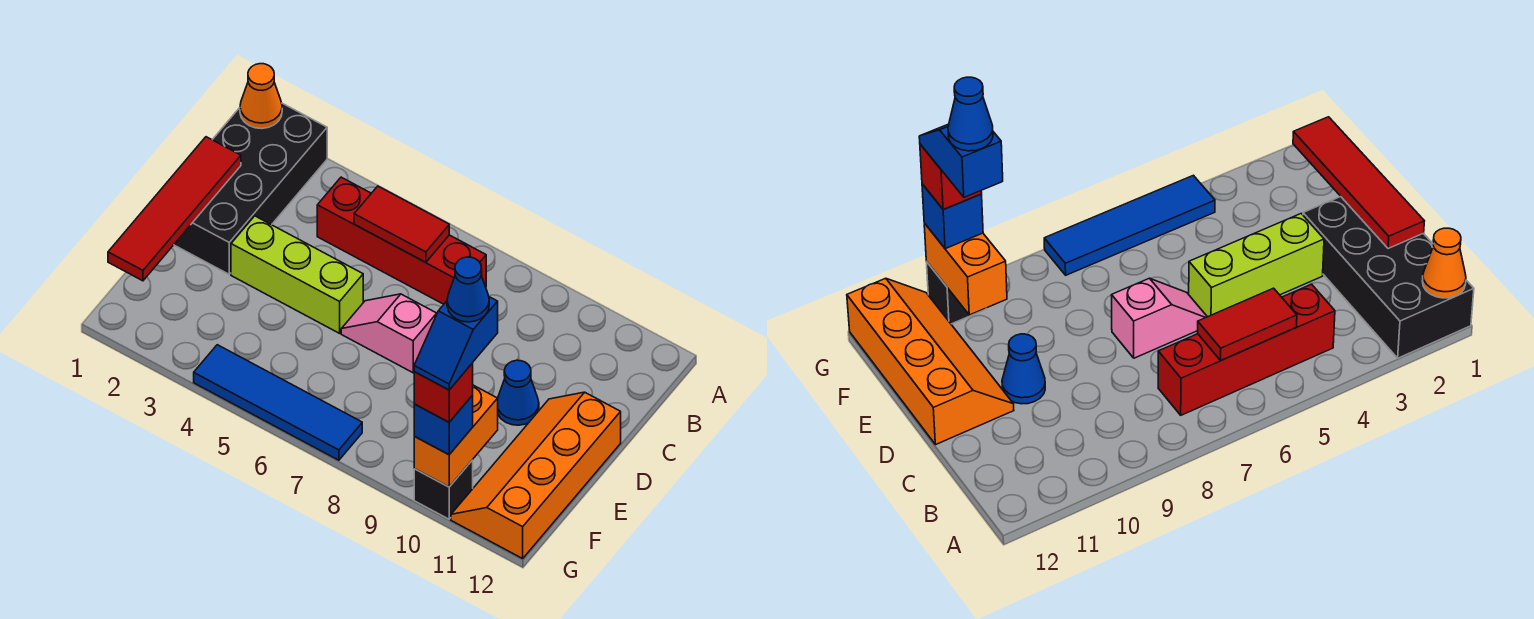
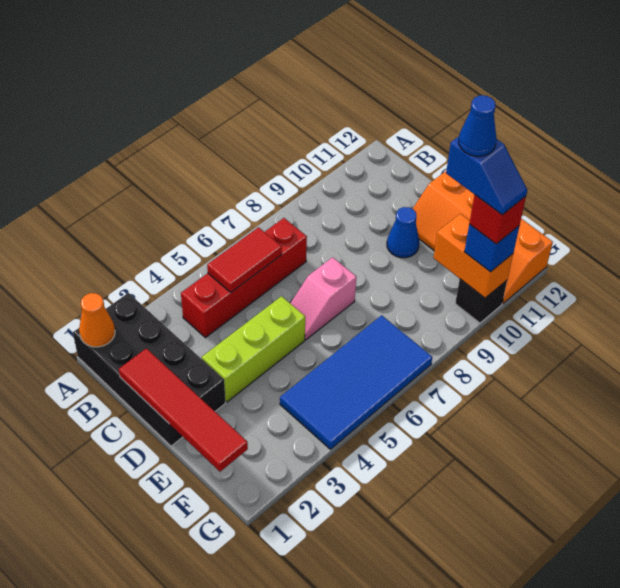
blue 1x4 tile [194,345,362,460] -> blue 2x4 tile [280,315,432,449]

